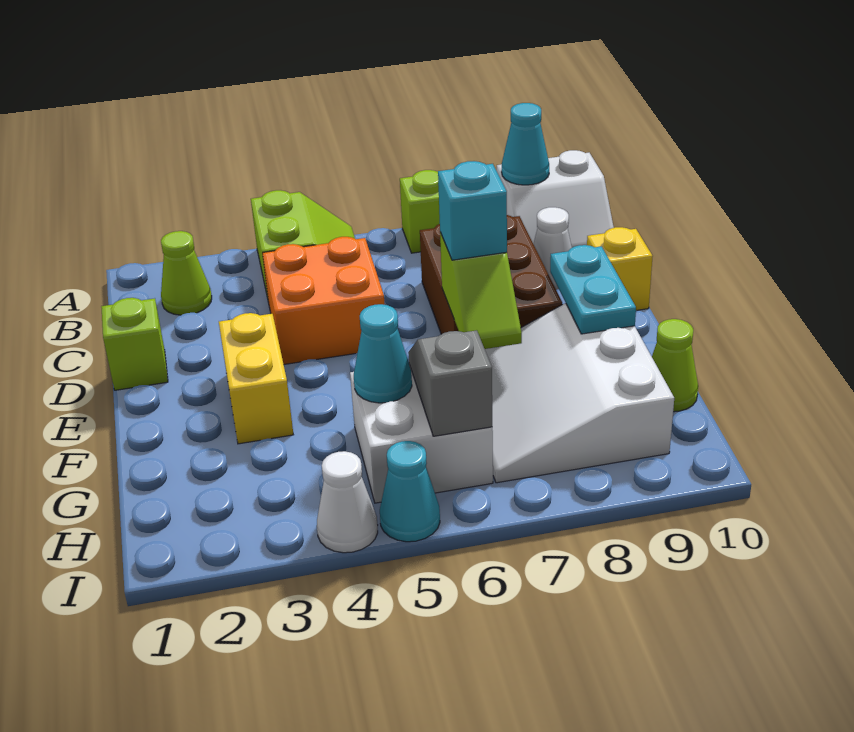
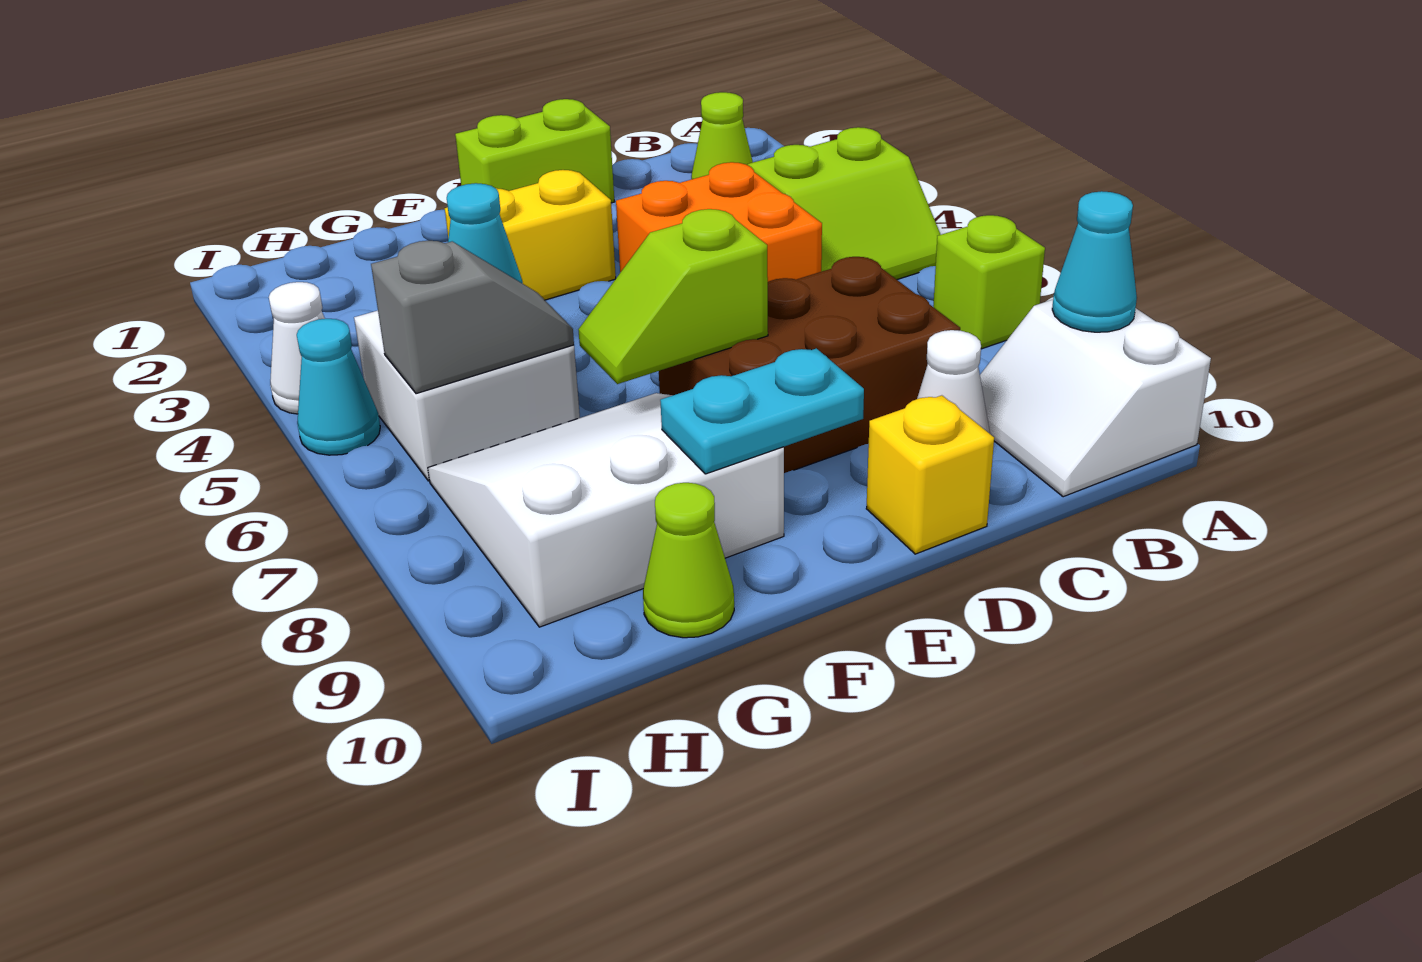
lime 1x1 brick [101,298,168,390] -> lime 1x2 brick [455,99,614,203]
cyan 1x1 brick [438,161,507,260] -> none

